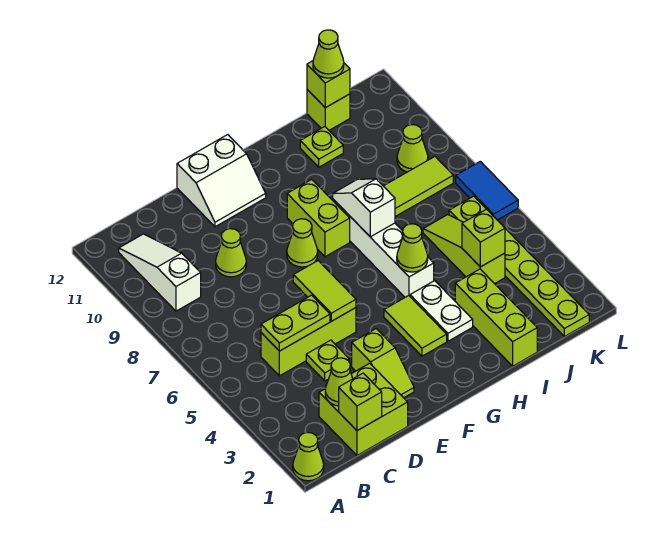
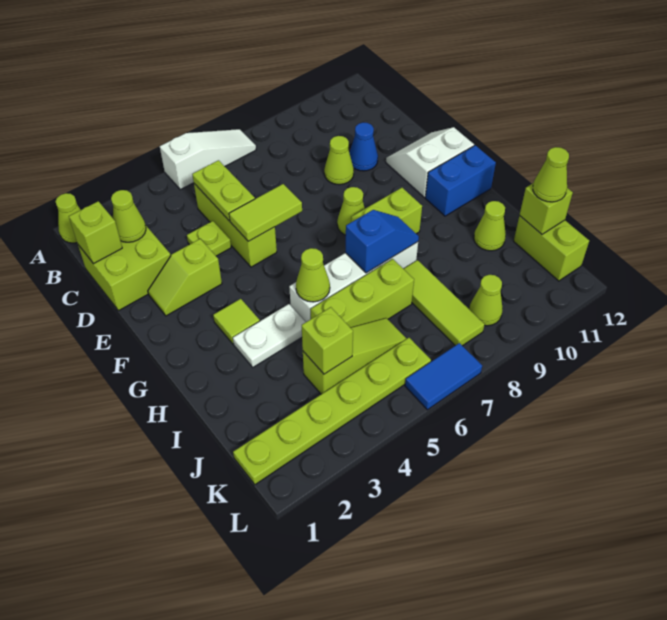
white 1x3 slope [119,234,201,311] -> white 1x3 slope moved to [160,129,256,190]
none -> blue 1x1 cone [349,122,378,171]
white 2x2 slope [177,135,266,227] -> white 2x2 slope turned to [386,127,474,197]
lime 1x2 tile [384,296,447,356] -> lime 1x1 tile [213,299,260,344]
none -> blue 1x2 brick [425,145,496,216]
white 1x2 slope [333,179,395,237] -> blue 1x2 slope [345,210,419,273]
lime 1x3 brick [455,269,537,366] -> lime 1x3 brick moved to [310,259,414,328]
lime 1x1 plate [300,127,343,167] -> lime 1x1 cone [474,201,506,251]
lime 1x1 brick [307,90,350,130] -> lime 1x2 brick [514,216,589,281]

